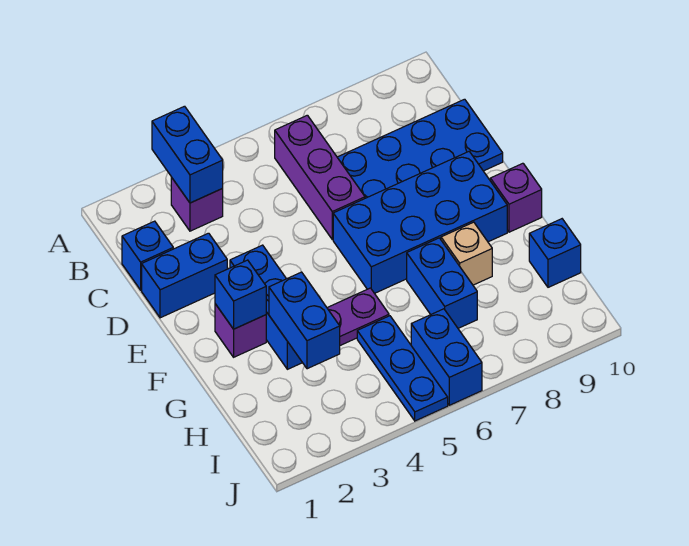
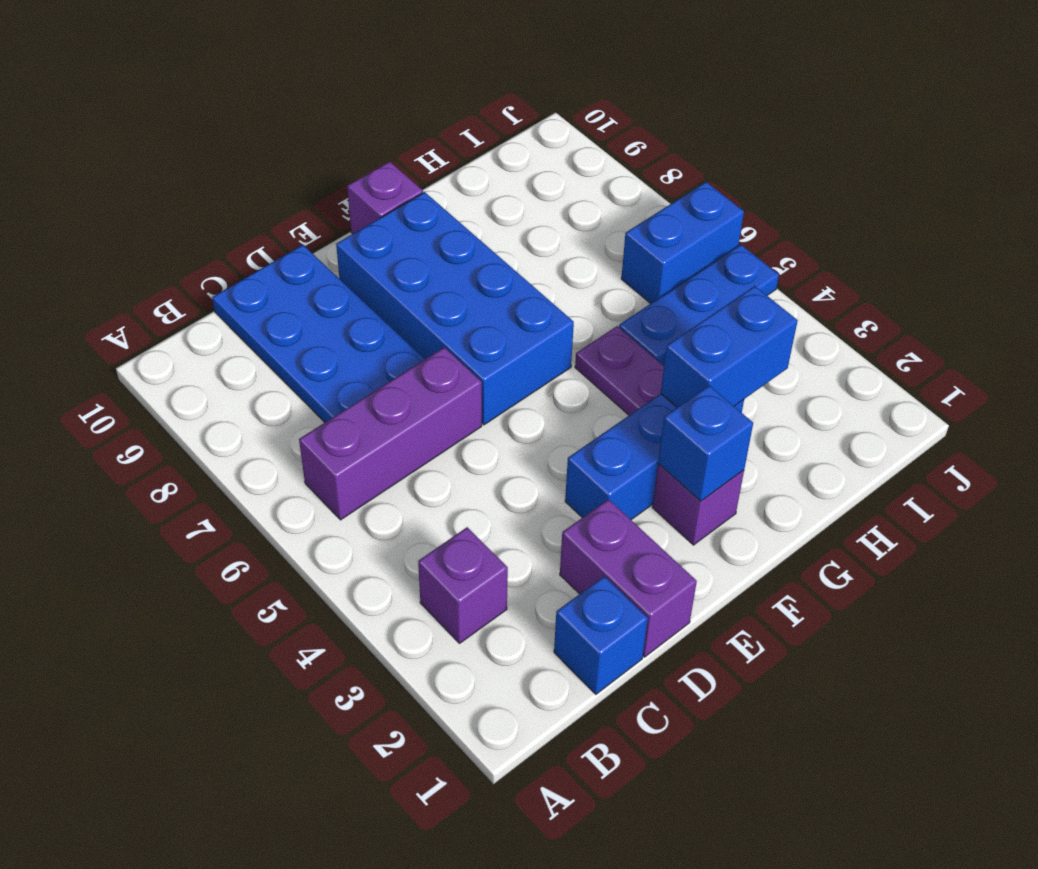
blue 1x2 brick [152,106,223,203] -> none
blue 1x2 brick [142,233,227,318] -> purple 1x2 brick [560,499,697,657]
blue 1x2 brick [407,238,477,328] -> none
tan 1x1 brick [441,222,492,285] -> none
blue 1x1 brick [529,219,581,287] -> none

